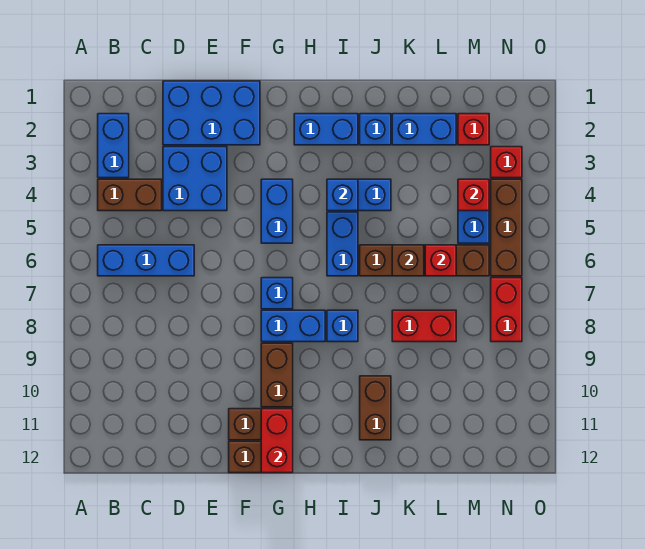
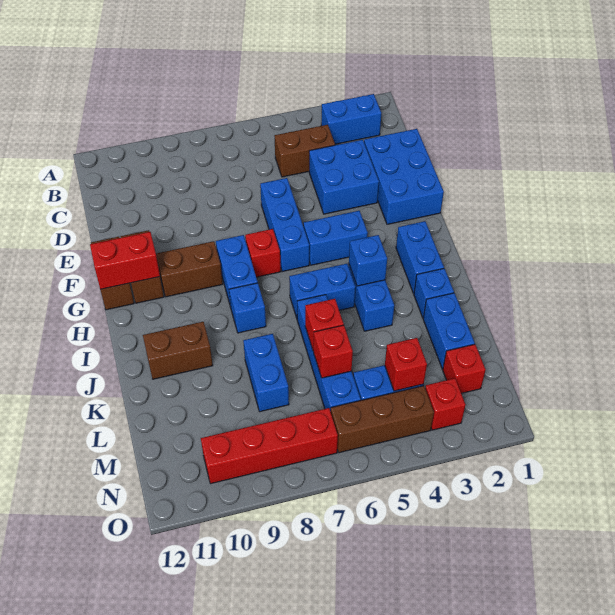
brown 1x2 brick [98,179,162,211] -> brown 1x2 brick turned to [275,125,335,177]
blue 1x3 brick [98,245,194,276] -> blue 1x3 brick moved to [260,178,309,272]
blue 1x1 brick [261,278,293,309] -> red 1x1 brick [245,229,281,277]
brown 1x4 brick [360,245,489,276] -> blue 1x4 brick [297,295,361,412]
brown 1x1 brick [392,245,424,276] -> red 1x1 brick [305,299,344,351]
red 1x2 brick [392,310,456,342] -> blue 1x2 brick [243,334,289,412]
red 1x2 brick [491,278,522,342] -> red 1x4 brick [201,408,338,484]

